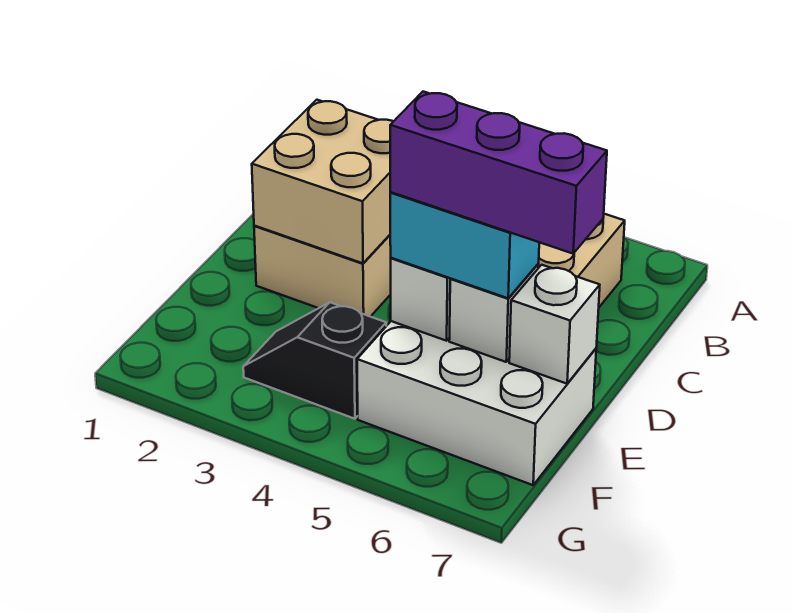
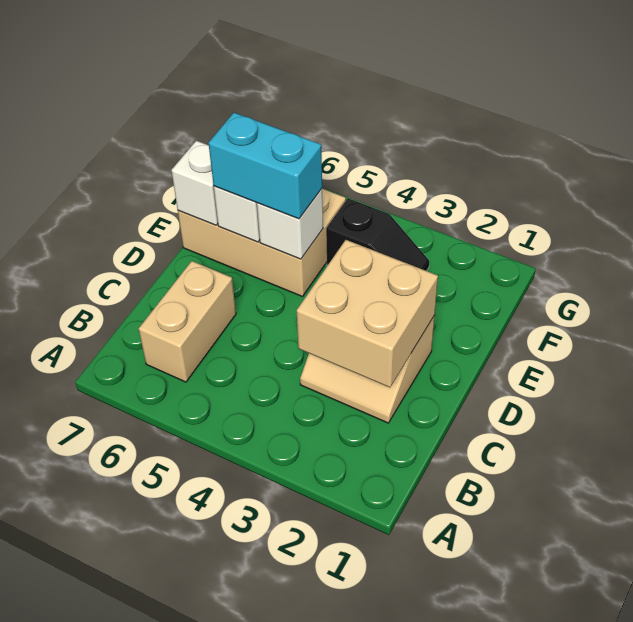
white 2x3 brick [357,321,596,485] -> tan 2x3 brick [178,189,346,297]
purple 1x3 brick [390,92,607,254] -> none

